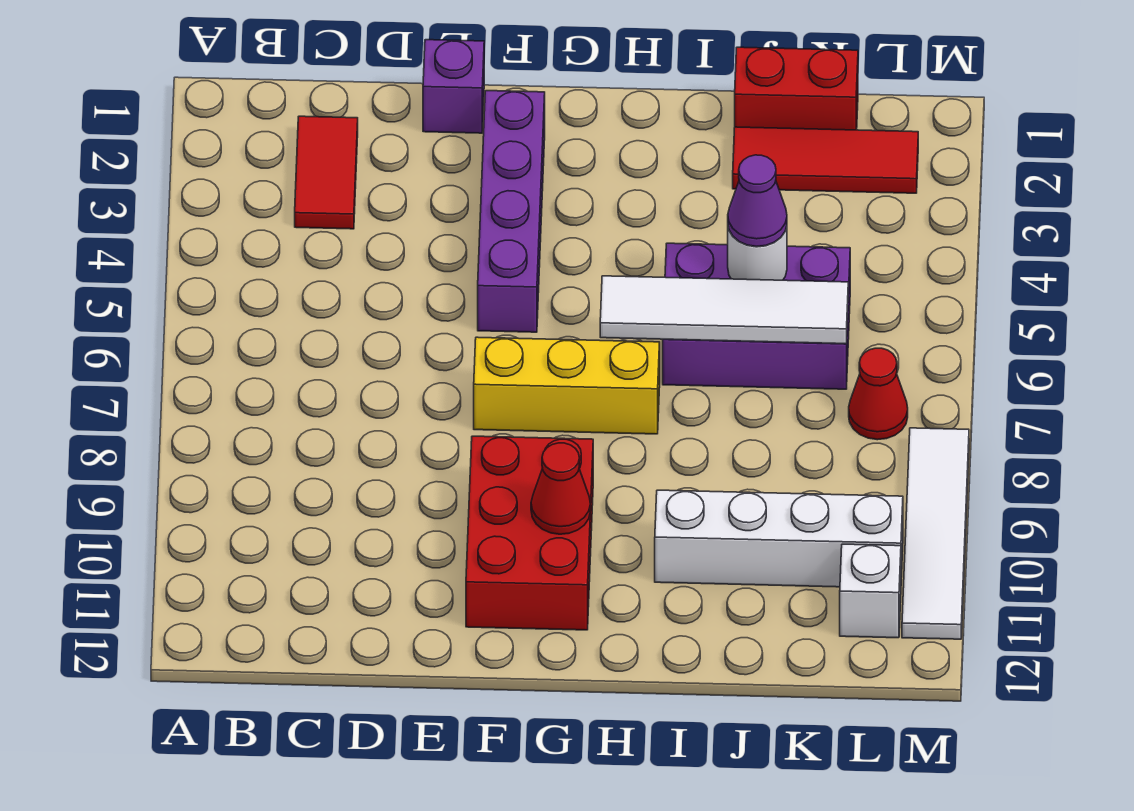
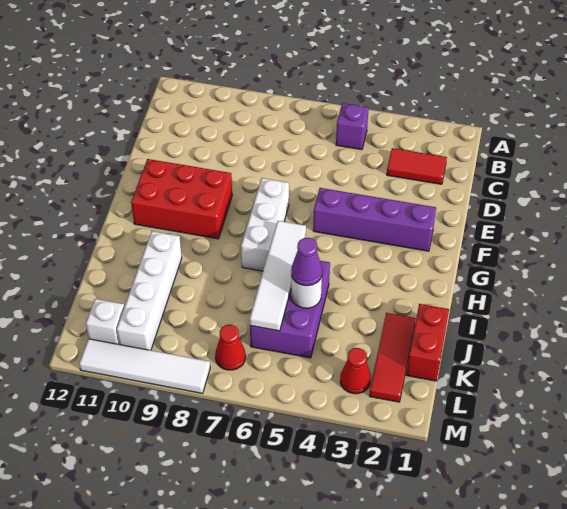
purple 1x1 brick [423,40,484,133] -> purple 1x1 brick moved to [336,103,369,150]
yellow 1x3 brick [474,337,660,434] -> white 1x3 brick [241,178,289,271]
red 1x1 cone [531,443,590,534] -> red 1x1 cone moved to [340,348,371,394]

